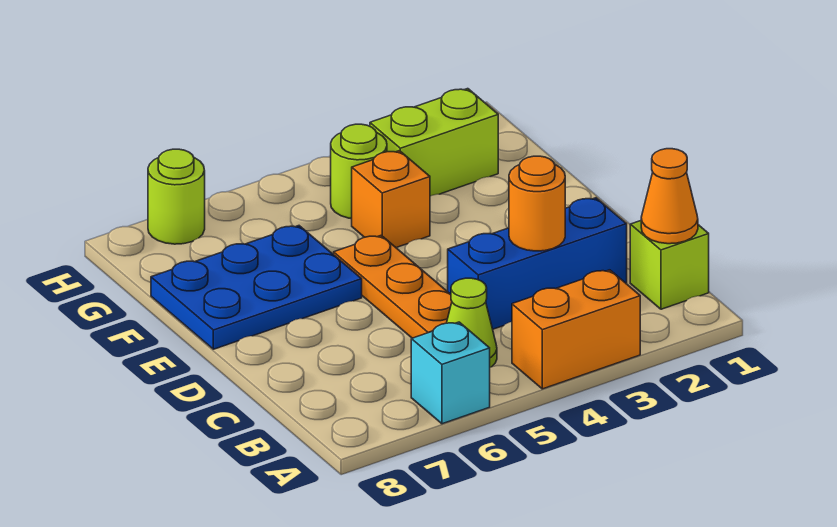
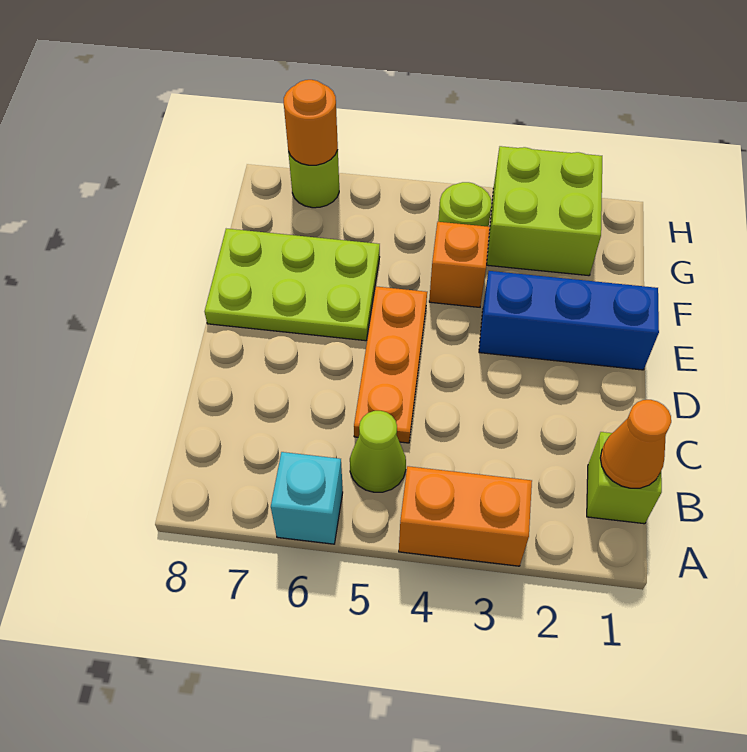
blue 1x3 brick [448,198,627,329] -> blue 1x3 brick moved to [479,271,659,370]
orange 1x1 round brick [509,156,565,251] -> orange 1x1 round brick moved to [284,80,338,165]
blue 2x3 plate [151,226,362,349] -> lime 2x3 plate [205,229,380,341]
lime 1x2 brick [370,89,498,196] -> lime 2x2 brick [487,146,602,276]

